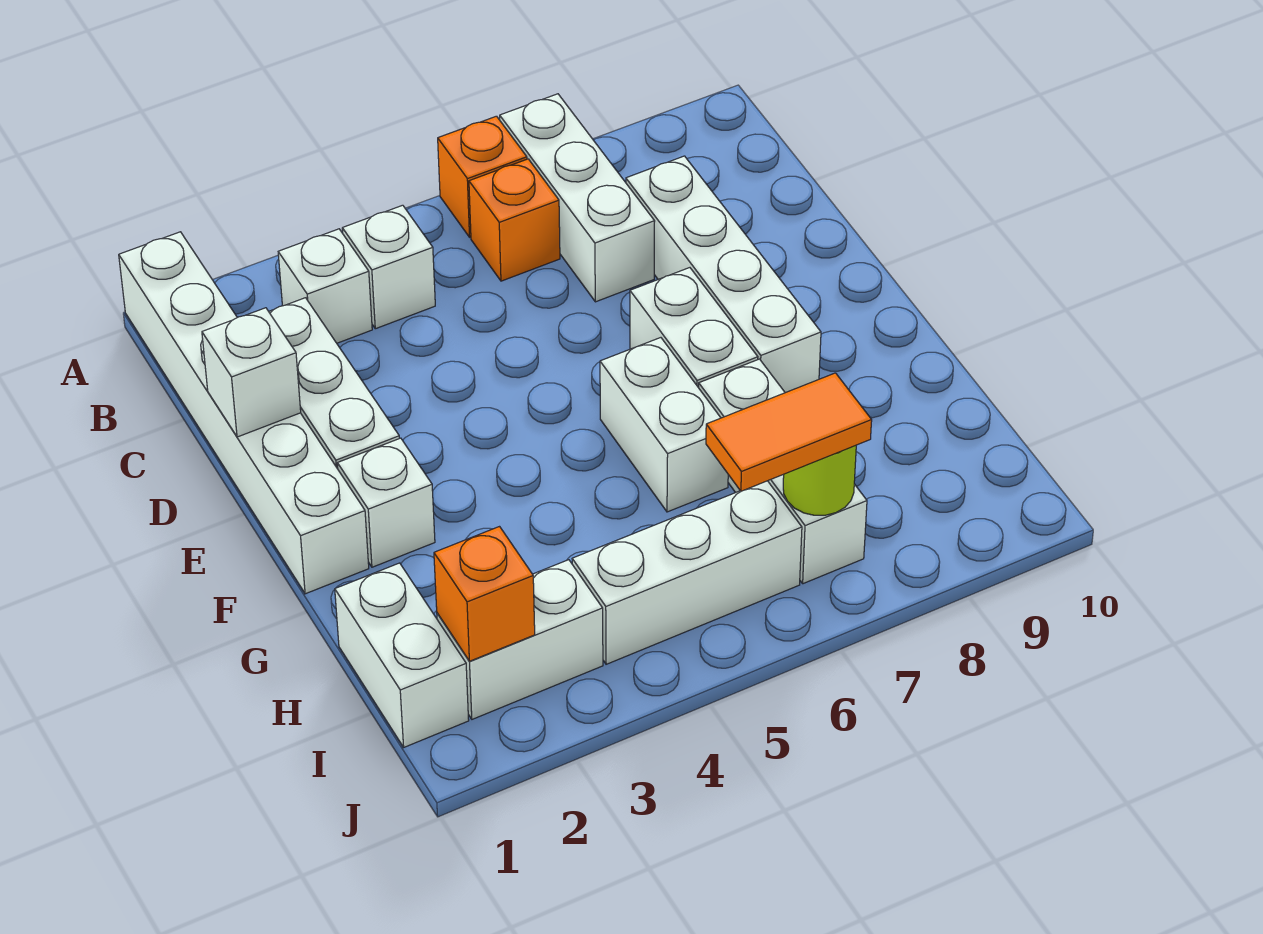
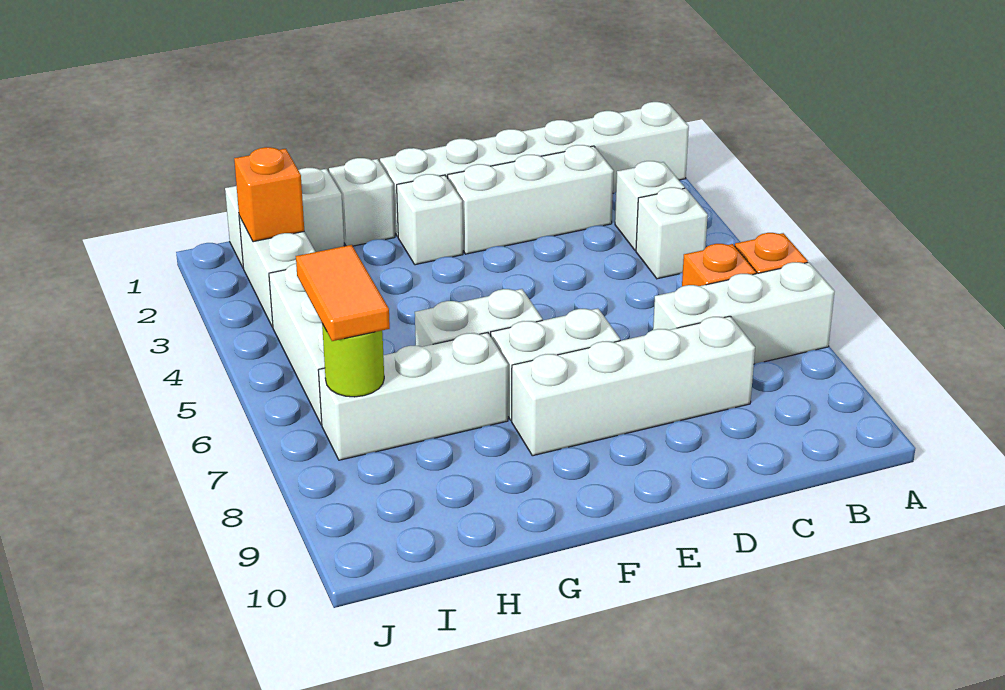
white 1x1 brick [202,308,301,437] -> white 1x1 brick moved to [329,158,395,246]

